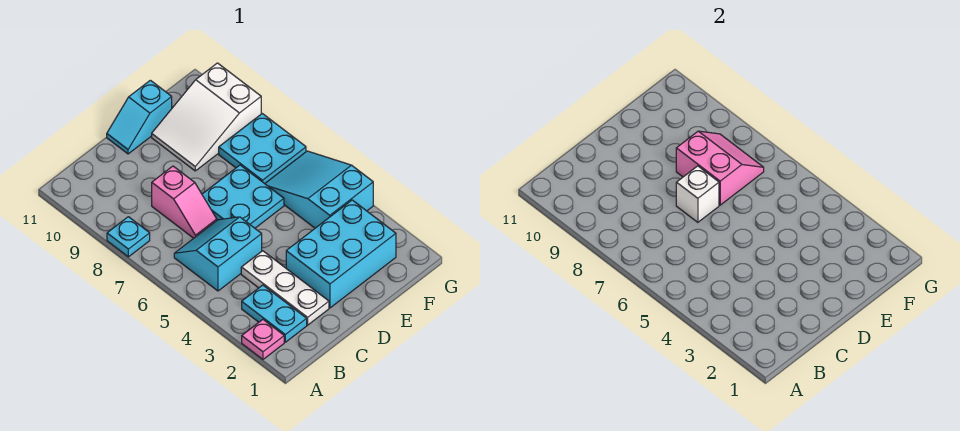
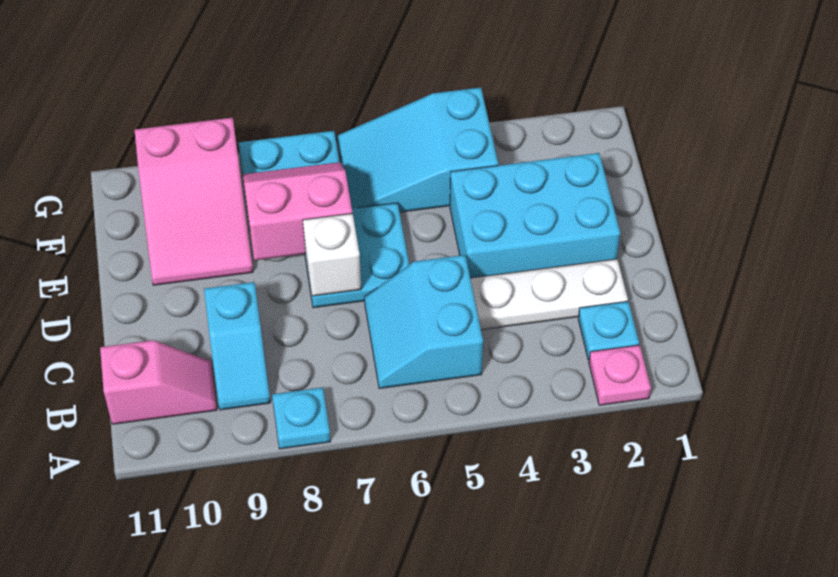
cyan 1x2 plate [242,285,307,342] -> cyan 1x1 plate [578,301,639,360]
pink 1x2 slope [152,166,217,238] -> pink 1x2 slope moved to [100,340,217,424]
cyan 2x3 brick [286,200,396,308] -> cyan 2x3 brick turned to [450,153,620,278]
cyan 1x2 slope [107,80,172,154] -> cyan 1x2 slope moved to [204,282,270,410]
white 2x3 slope [152,63,261,171] -> pink 2x3 slope [135,118,253,285]

